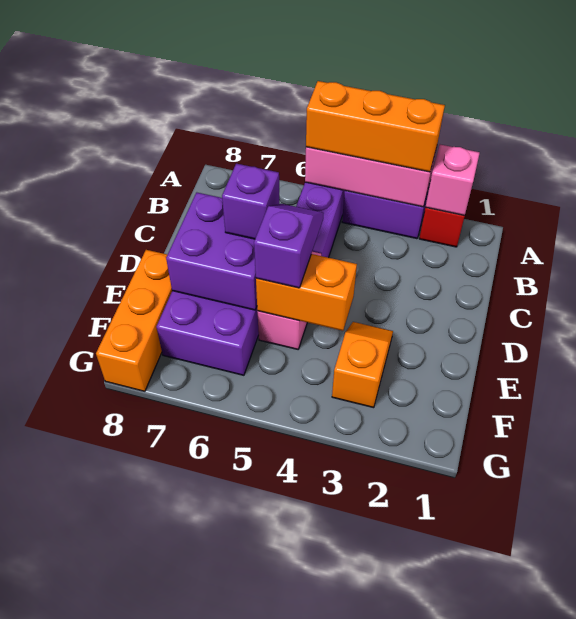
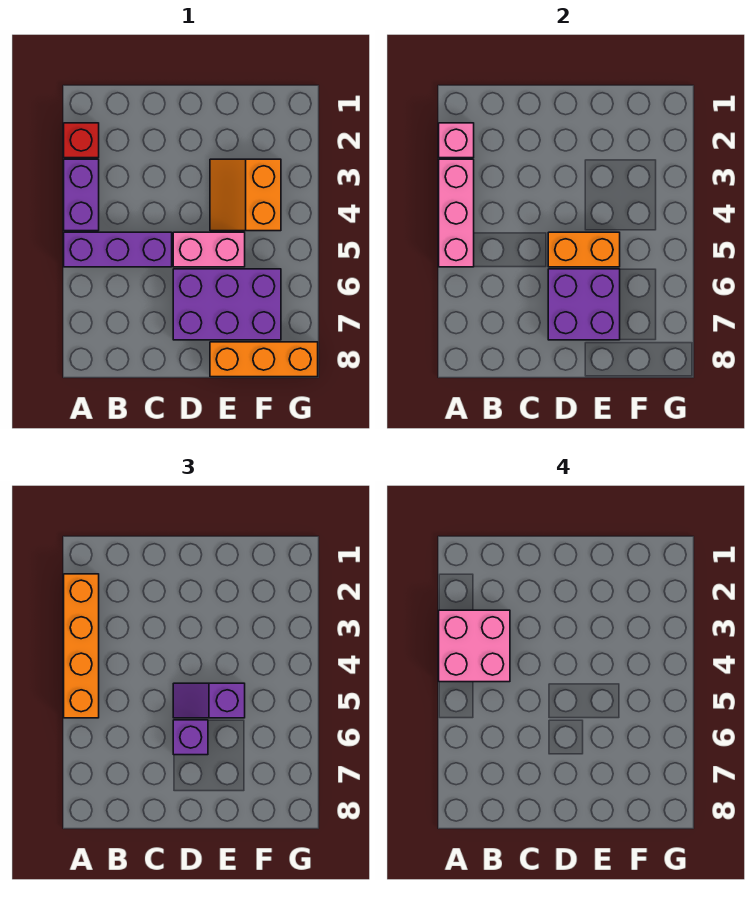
orange 1x3 brick [306,81,445,172] -> orange 1x4 brick [64,574,99,718]
none -> pink 2x2 brick [439,610,510,682]
orange 1x2 slope [332,322,393,408] -> orange 2x2 slope [210,159,281,231]
orange 1x2 brick [256,254,357,331] -> orange 1x2 brick turned to [548,232,620,267]

